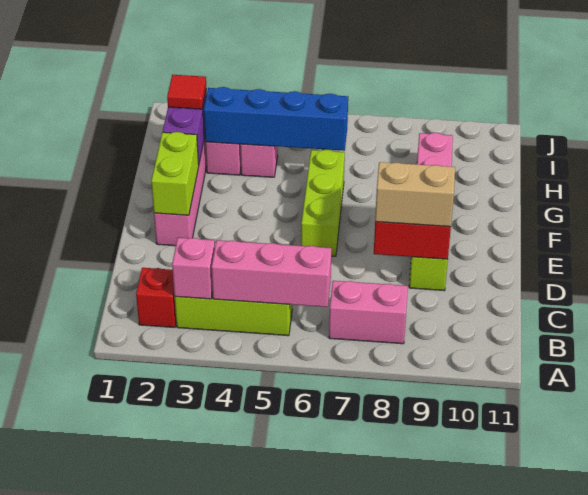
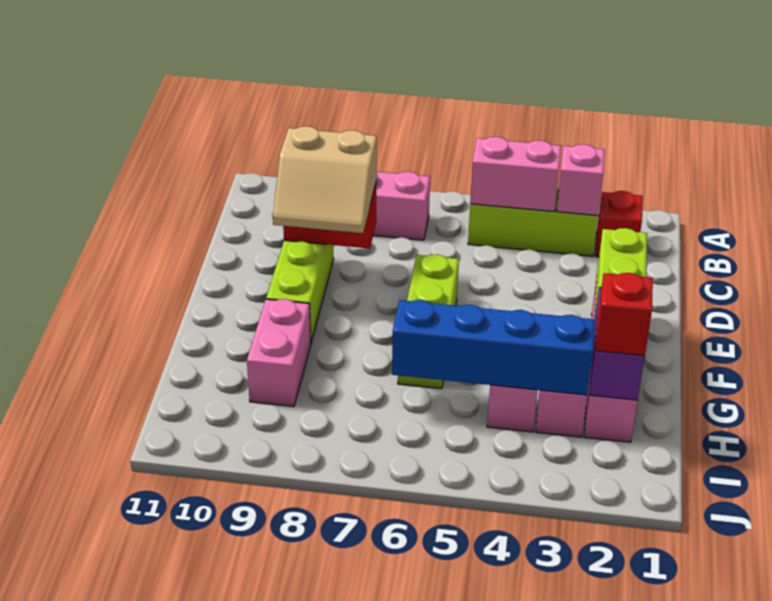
pink 1x3 brick [212,240,332,307] -> pink 1x2 brick [470,137,561,211]
red 1x1 tile [167,75,206,109] -> red 1x1 brick [596,273,653,356]

